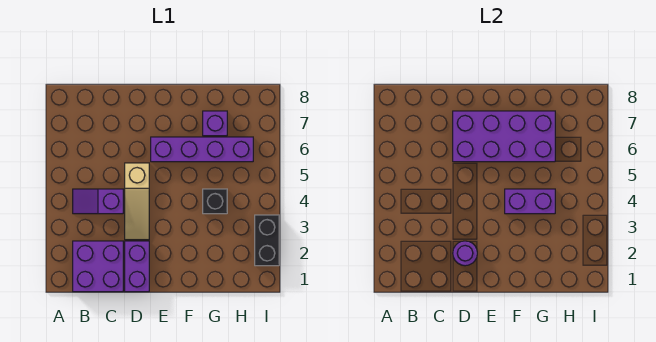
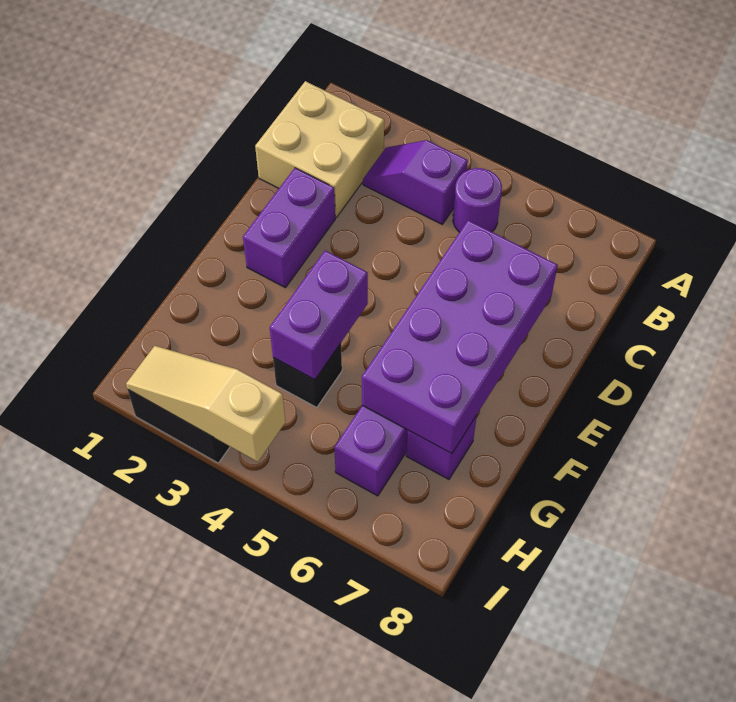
purple 2x2 brick [73,241,123,292] -> tan 2x2 brick [255,81,384,217]
purple 1x2 slope [73,189,123,214] -> purple 1x2 slope turned to [363,140,468,224]
purple 1x2 brick [125,241,149,292] -> purple 1x2 brick turned to [243,168,335,288]
purple 1x1 round brick [453,241,477,266] -> purple 1x1 round brick moved to [453,168,502,232]
tan 1x3 slope [125,163,149,240] -> tan 1x3 slope moved to [126,346,285,462]

